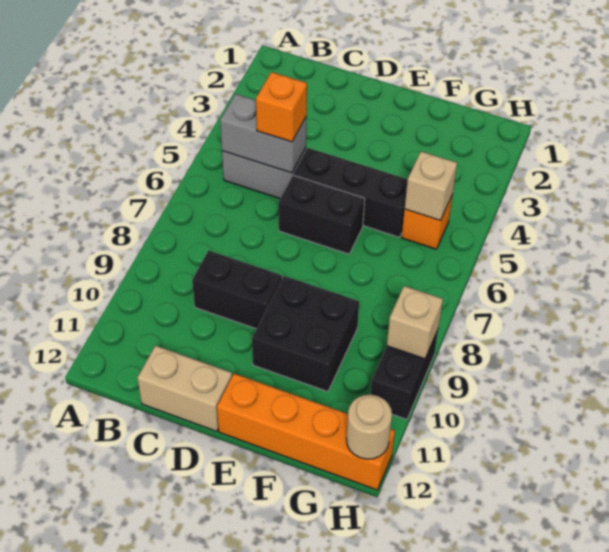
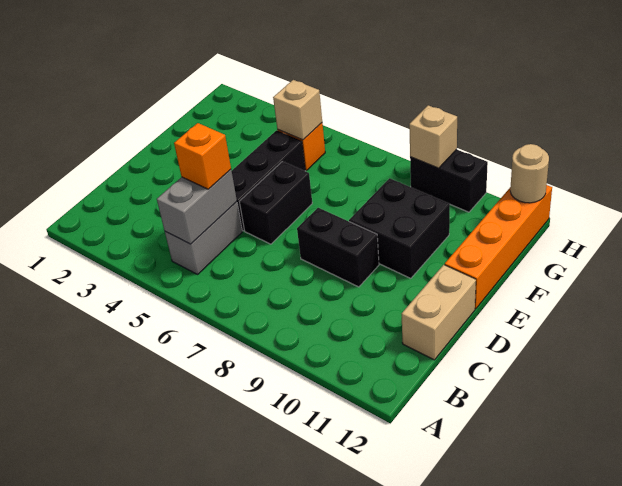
black 1x2 brick [192,251,282,329] -> black 1x2 brick turned to [297,208,379,287]

